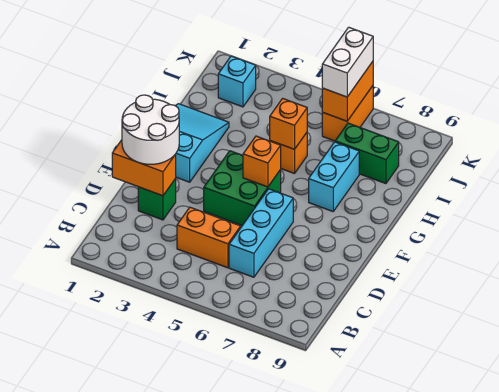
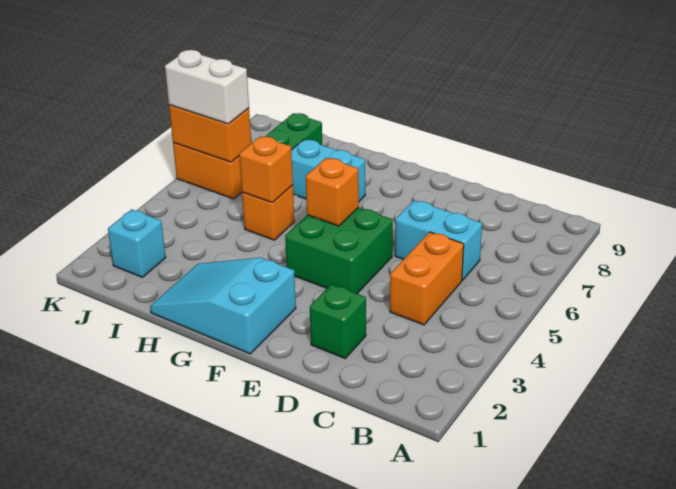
cyan 1x3 brick [229,189,293,277] -> cyan 1x2 brick [395,200,482,280]
orange 1x2 brick [112,140,176,196] -> none
white 2x2 round brick [122,95,179,164] -> none

